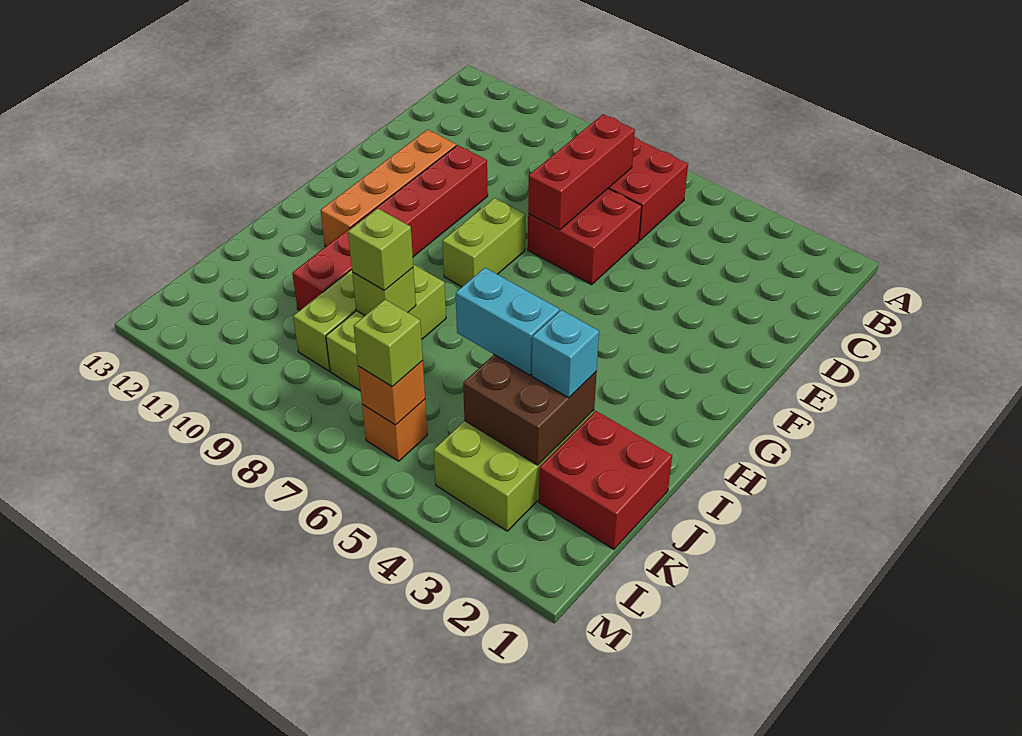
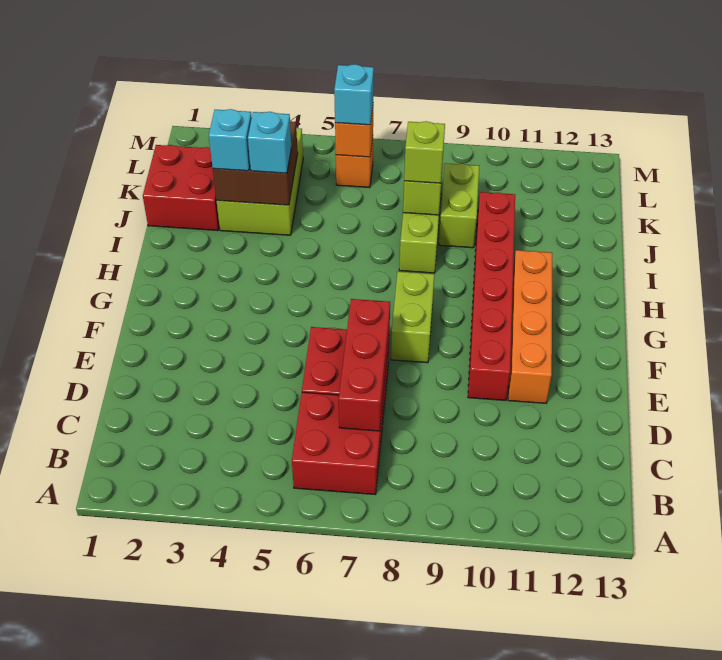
cyan 1x2 brick [456,268,559,375] -> cyan 1x1 brick [248,112,291,173]
lime 1x1 brick [354,300,423,387] -> cyan 1x1 brick [334,64,374,125]

